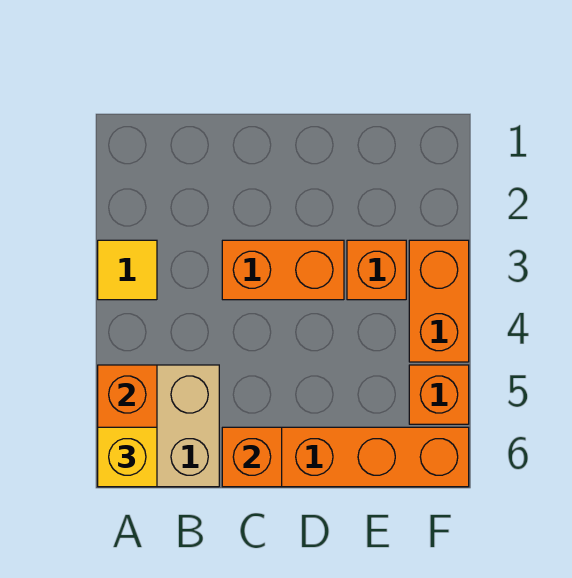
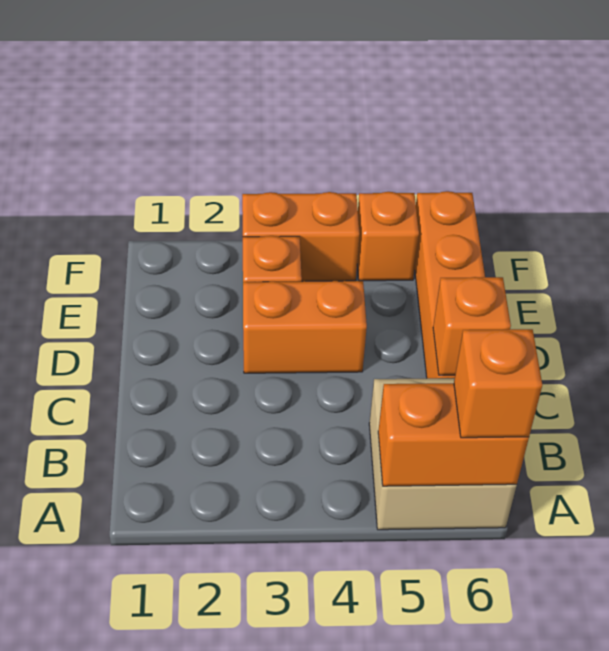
yellow 1x1 tile [98,240,157,300] -> none
yellow 1x1 brick [98,427,157,487] -> orange 1x1 brick [454,329,542,438]
orange 1x2 brick [222,240,344,300] -> orange 1x2 brick turned to [243,281,367,373]

